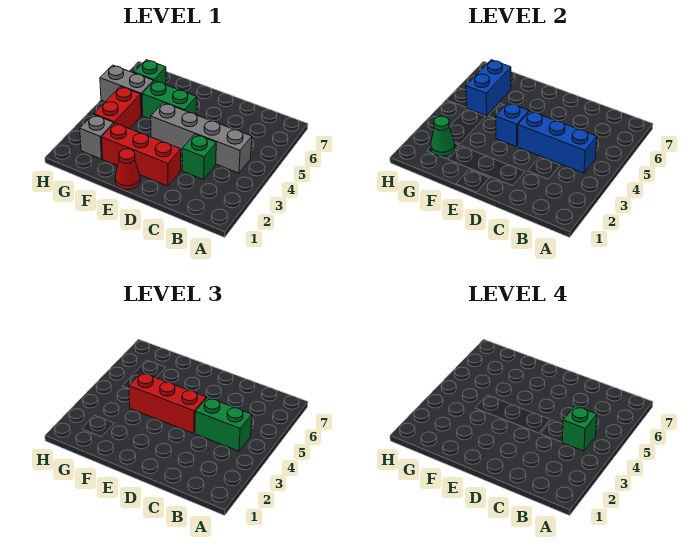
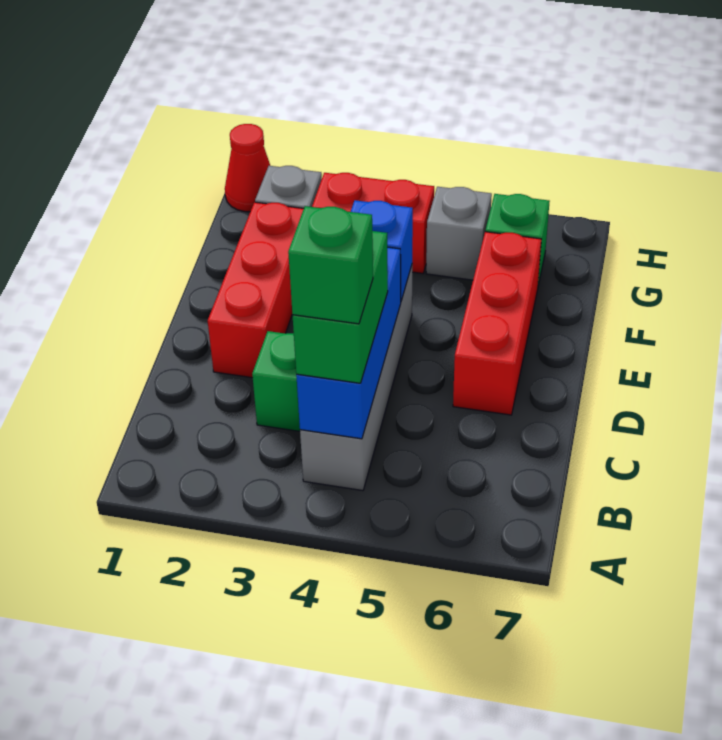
red 1x3 brick [129,372,206,433] -> red 1x3 brick moved to [453,232,541,415]
red 1x1 cone [115,149,140,190] -> red 1x1 cone moved to [225,124,270,212]
green 1x2 brick [142,81,197,119] -> none
green 1x1 cone [431,116,455,156] -> none
grey 1x2 brick [100,65,153,116] -> grey 1x1 brick [426,187,492,280]
blue 1x2 brick [466,60,511,116] -> none

